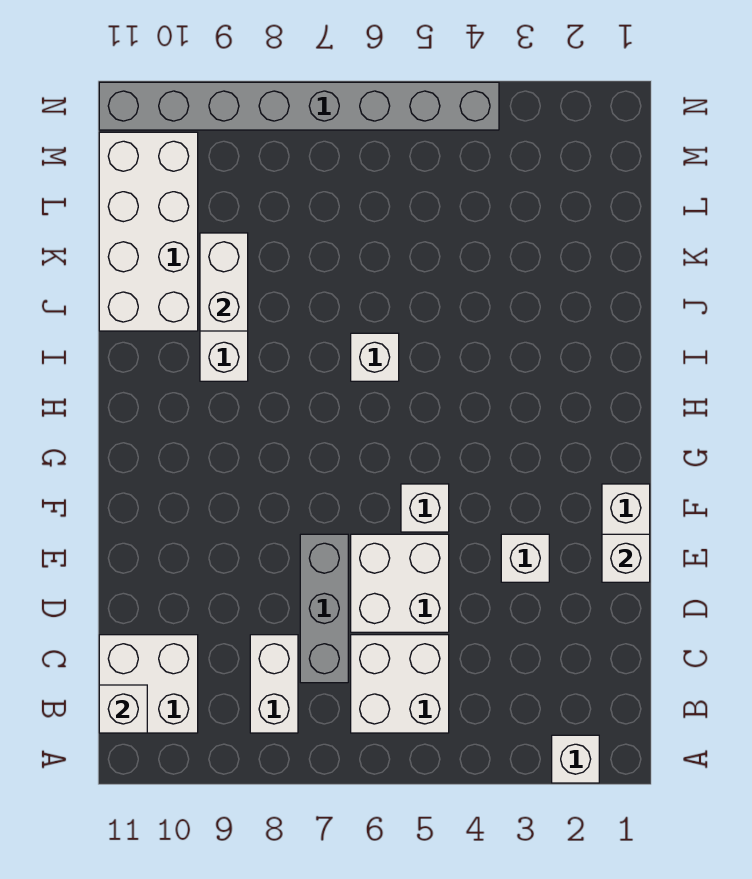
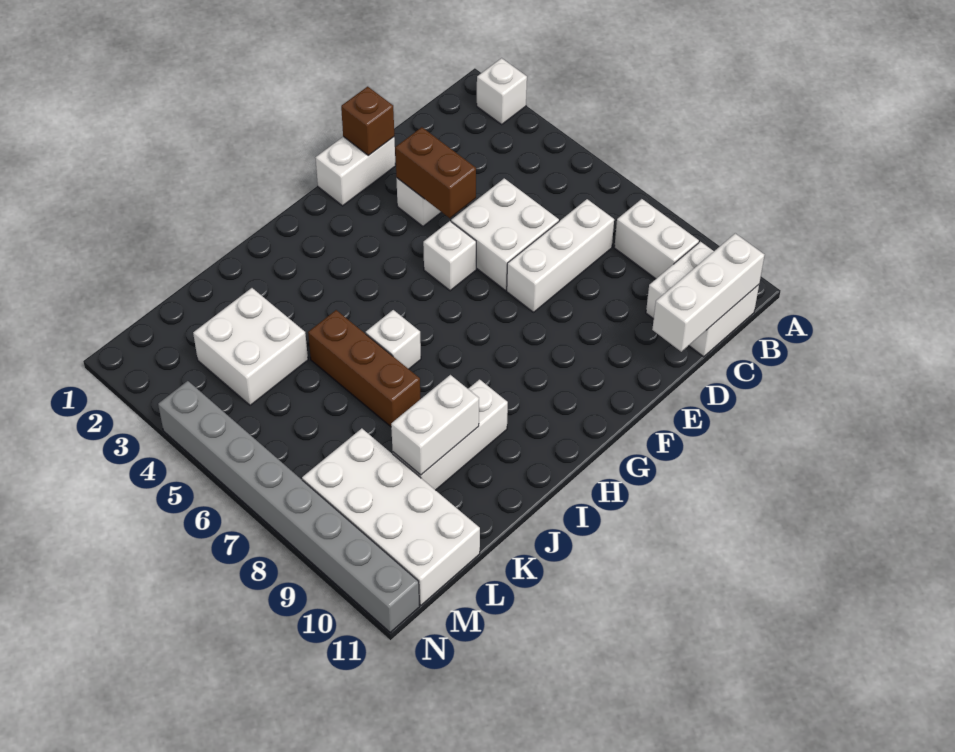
white 2x2 brick [351,635,449,733] -> white 2x2 brick moved to [193,288,308,405]
white 1x2 brick [250,635,298,733] -> white 1x2 brick turned to [614,199,699,279]
white 1x1 brick [99,685,147,733] -> white 1x3 brick [652,233,765,352]
grey 1x3 brick [300,534,348,683] -> white 1x3 brick [507,199,614,312]
white 1x1 brick [602,534,650,582] -> brown 1x1 brick [341,87,394,156]
none -> brown 1x2 brick [395,127,476,218]
none -> brown 1x3 brick [308,310,420,427]
white 2x4 brick [99,132,198,331] -> white 2x4 brick turned to [302,428,480,605]

